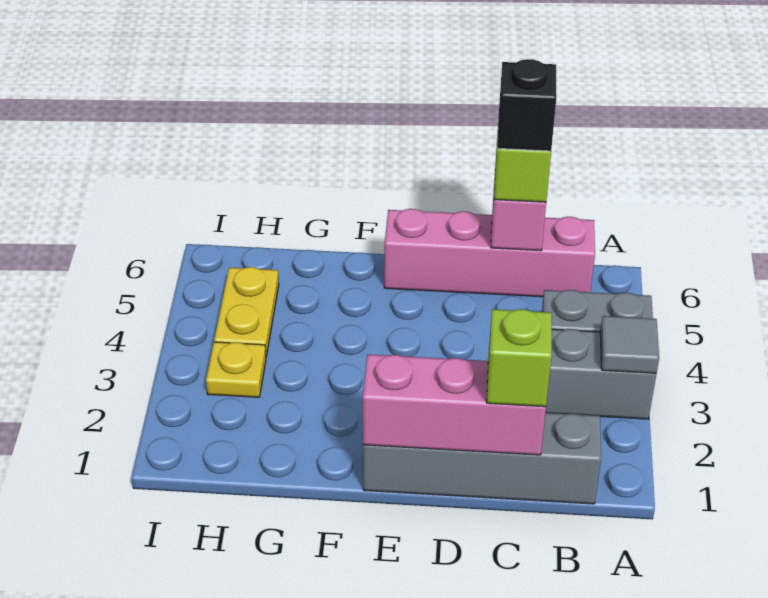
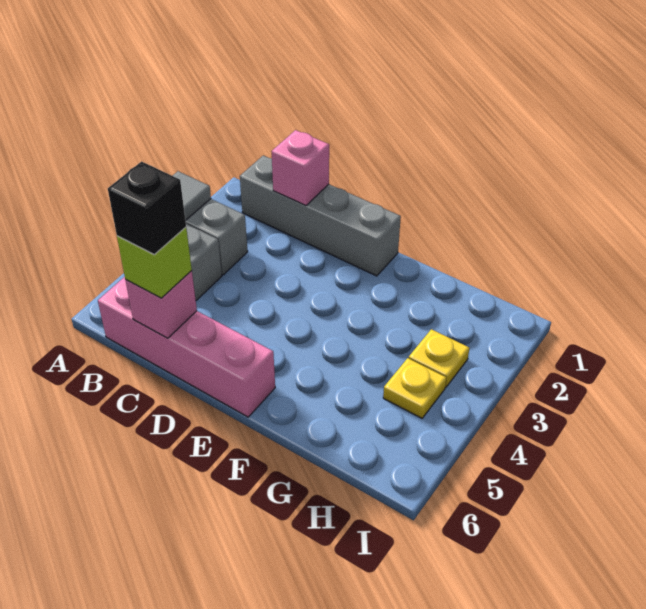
pink 1x3 brick [363,354,546,455] -> pink 1x1 brick [271,130,329,206]
lime 1x1 brick [487,309,552,407] -> none
yellow 1x2 plate [214,267,279,357] -> yellow 1x1 plate [383,358,446,418]

